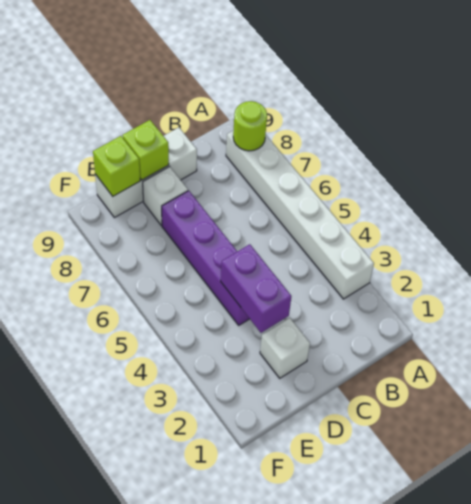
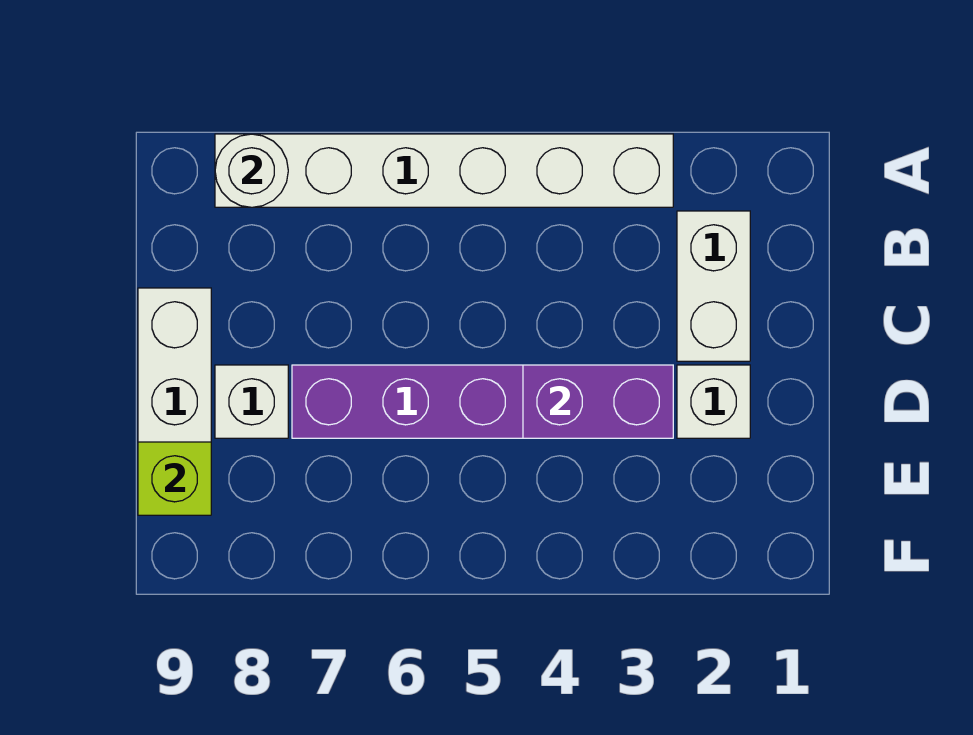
lime 1x1 round brick [233,101,267,151] -> white 1x1 round brick [215,134,288,207]
none -> white 1x2 brick [677,211,750,361]
lime 1x1 brick [122,120,169,180] -> none

